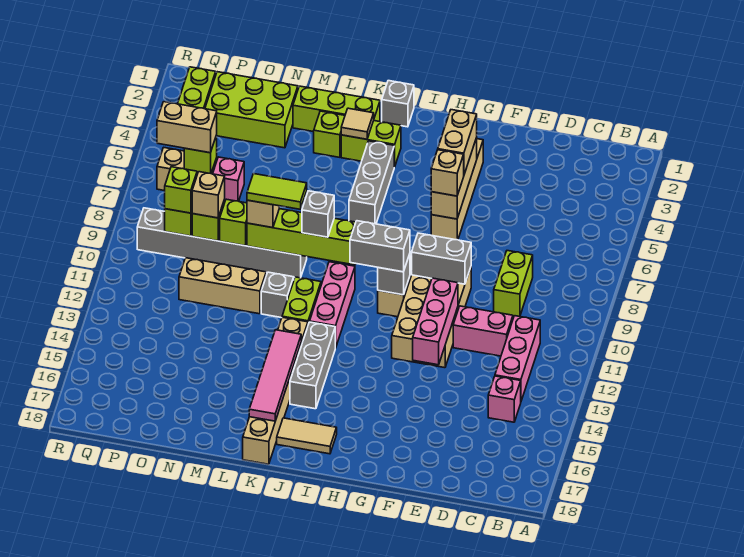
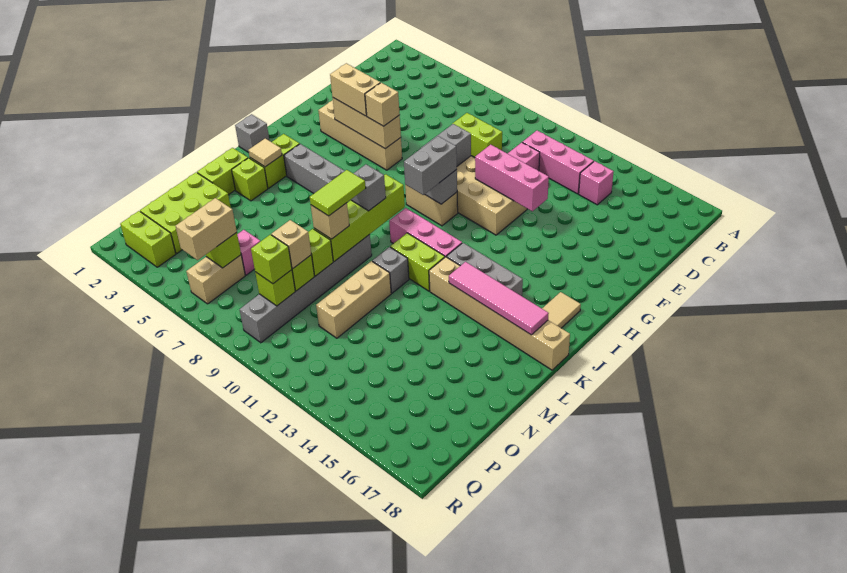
lime 1x3 brick [293,86,380,132] -> lime 1x2 brick [197,148,248,195]

